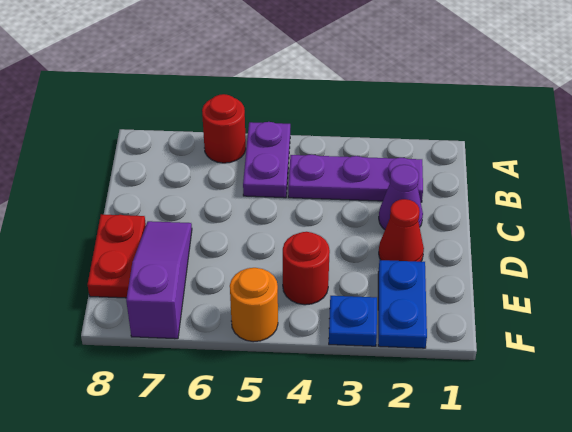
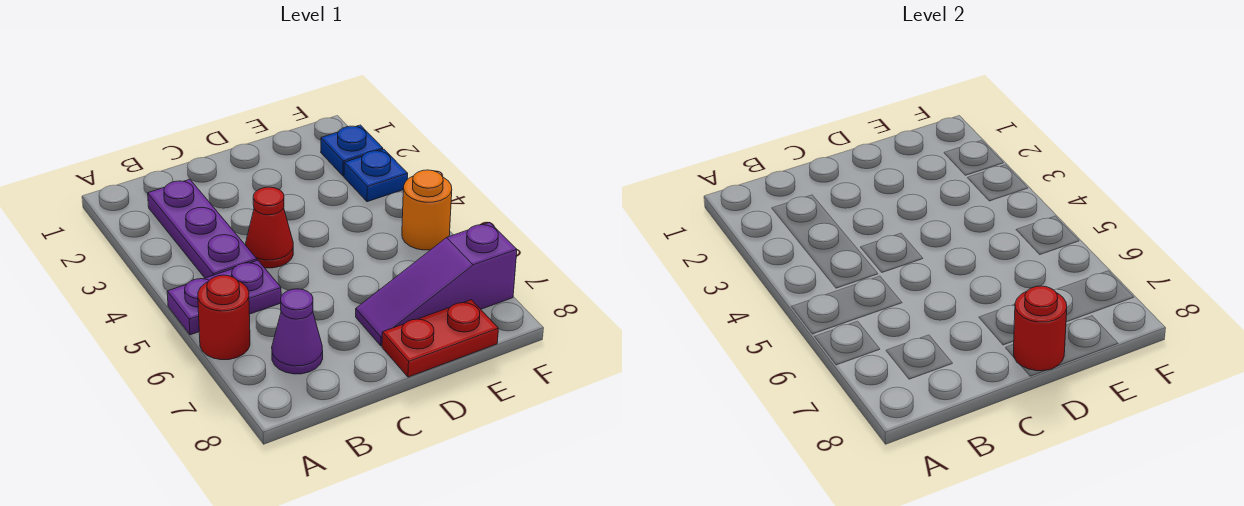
purple 1x1 cone [379,165,423,229] -> purple 1x1 cone moved to [272,289,323,374]
red 1x1 cone [379,199,424,262] -> red 1x1 cone moved to [246,187,293,268]
blue 1x2 plate [378,260,427,348] -> blue 1x1 plate [321,125,383,176]
red 1x1 round brick [283,232,330,305] -> red 1x1 round brick moved to [1014,286,1067,371]

